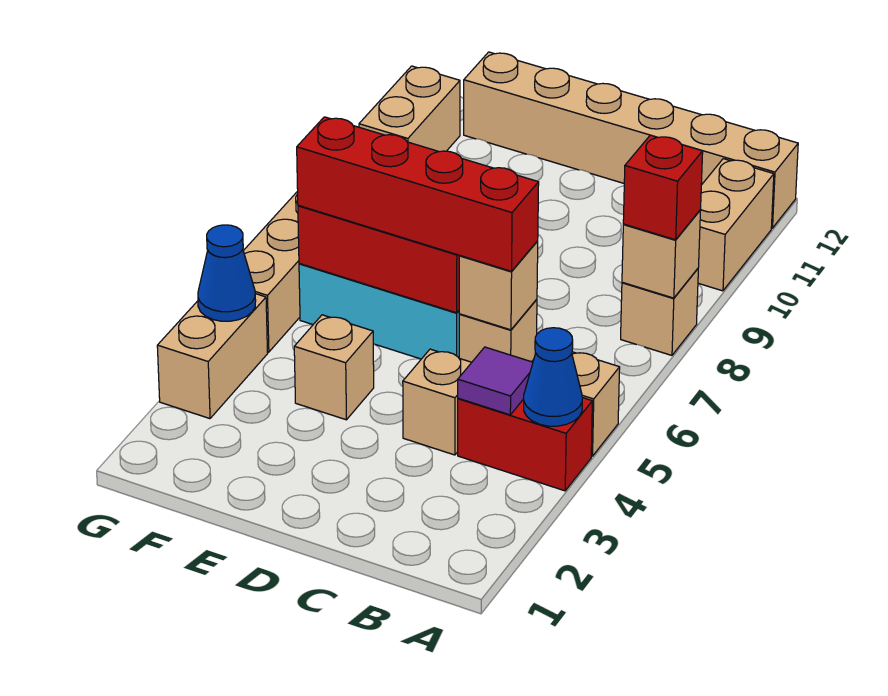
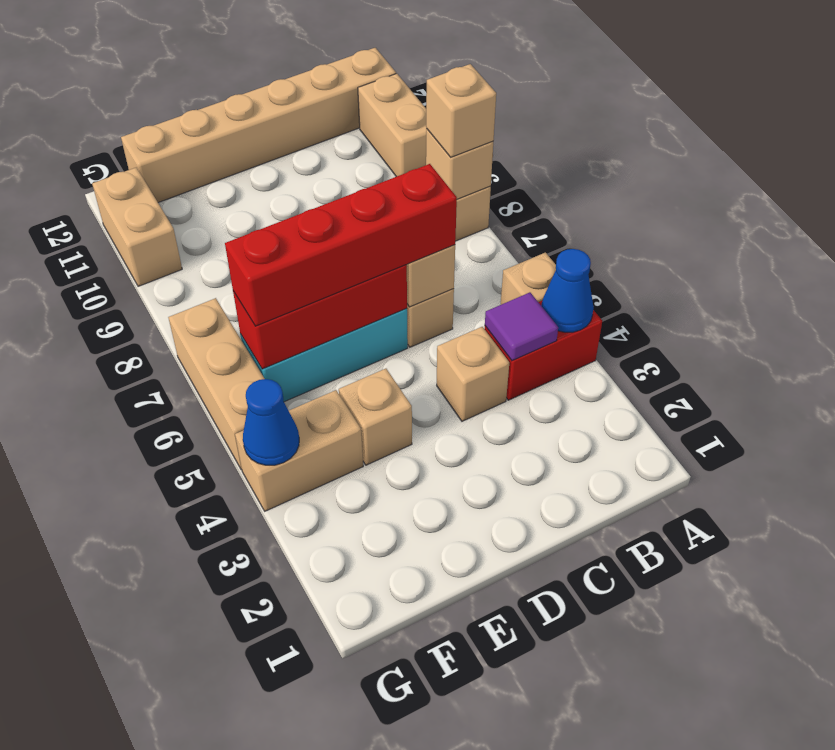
red 1x1 brick [623,135,703,240] -> tan 1x1 brick [426,64,496,157]
tan 1x2 brick [157,294,268,419] -> tan 1x2 brick turned to [235,390,363,511]

